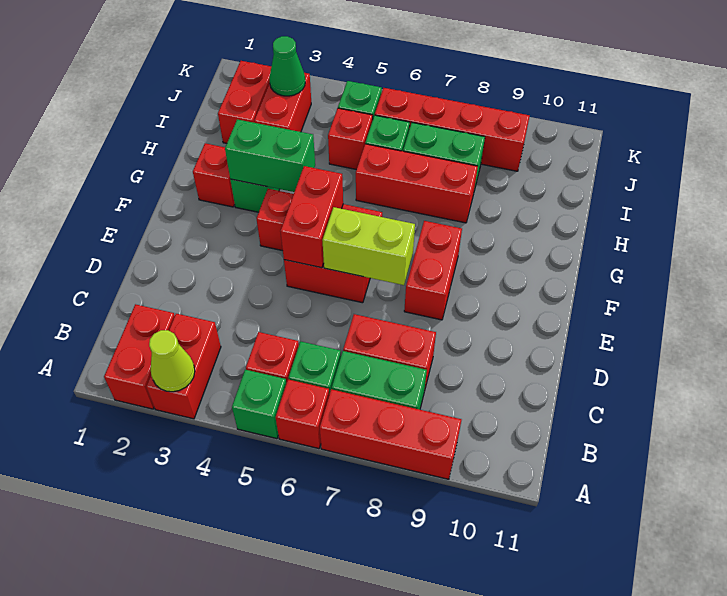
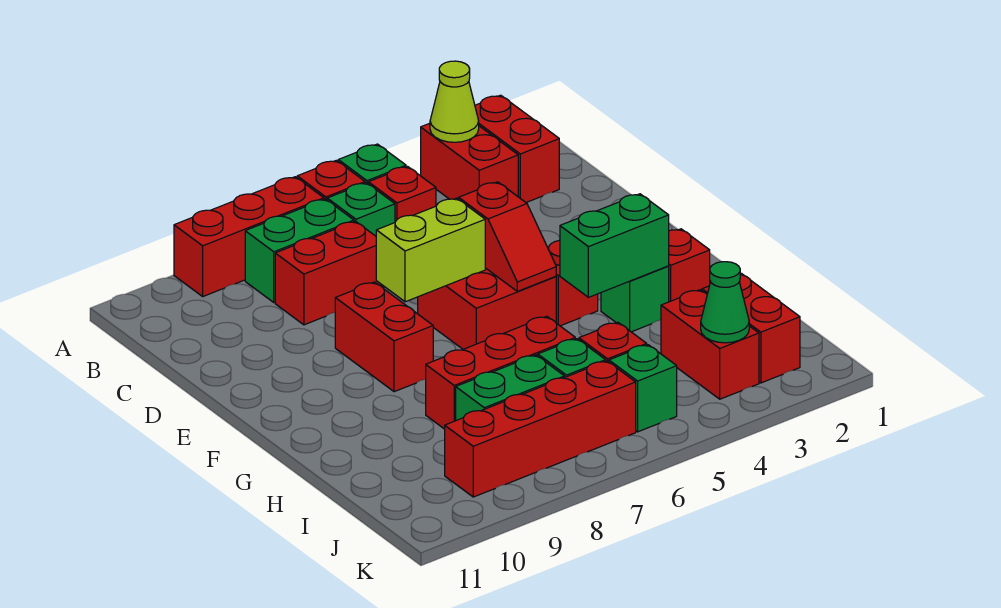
red 1x2 brick [280,166,343,268] -> red 1x2 slope [459,182,556,291]

